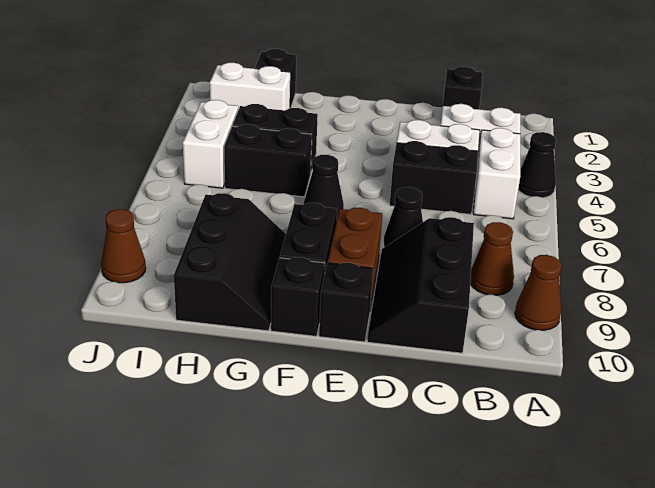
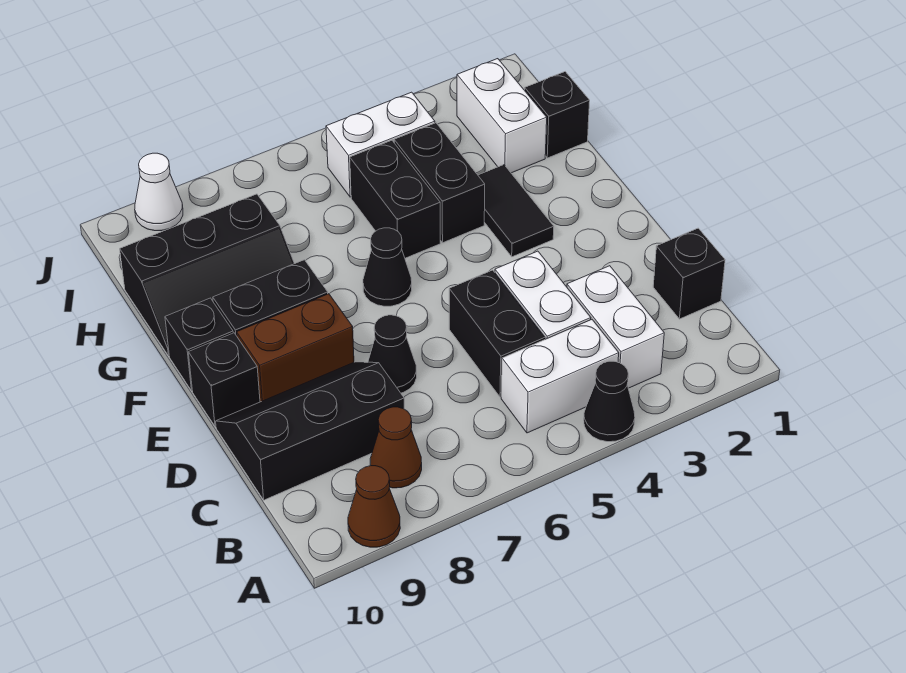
none -> black 1x2 tile [478,165,554,257]
brown 1x1 cone [101,209,146,283] -> white 1x1 cone [135,153,183,231]

